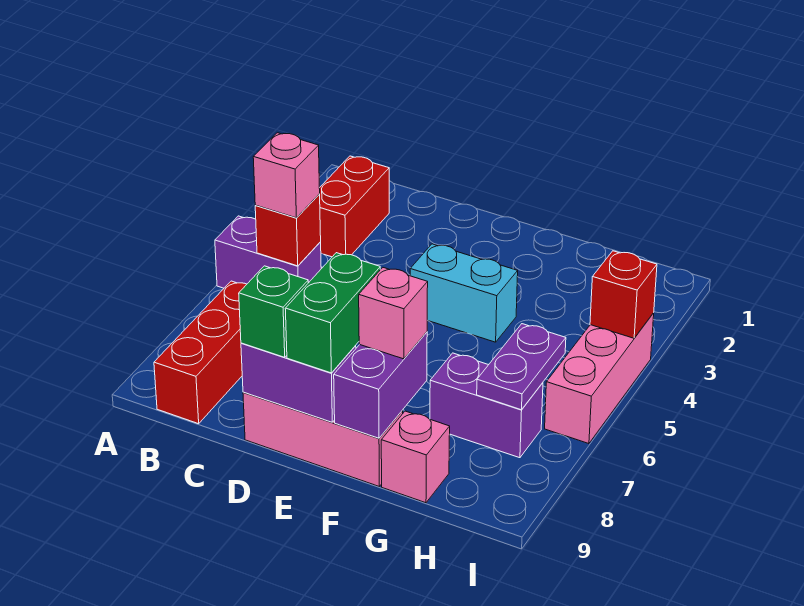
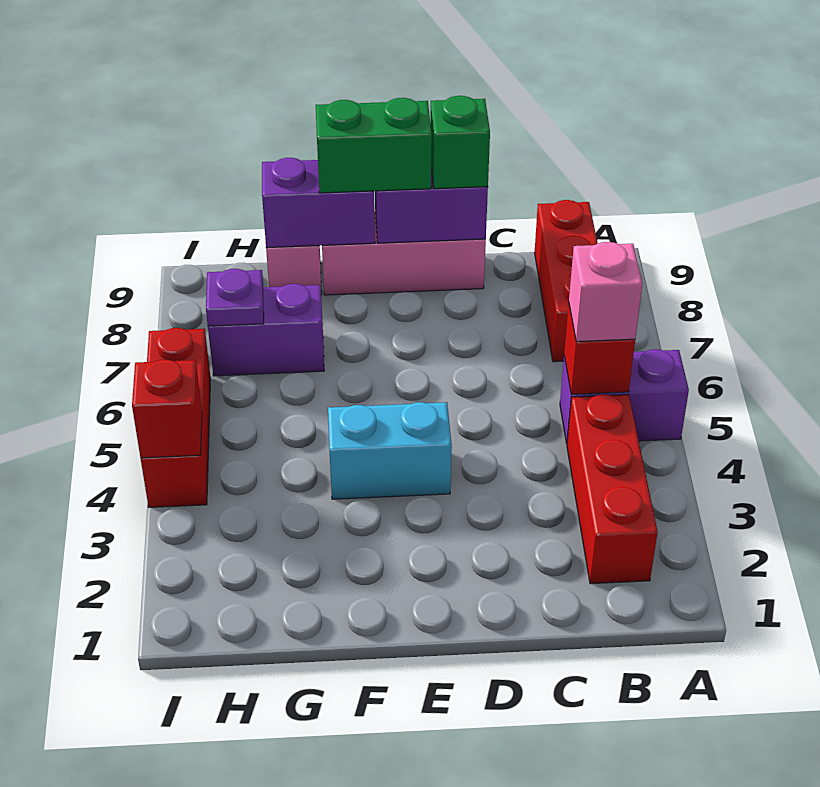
red 1x2 brick [319,156,389,257] -> red 1x3 brick [567,394,658,584]
green 1x2 brick [285,253,380,373] -> green 1x2 brick turned to [316,98,432,193]
purple 1x2 brick [334,332,427,438] -> purple 1x2 brick turned to [262,158,375,248]
pink 1x1 brick [359,268,428,359] -> none
purple 1x2 plate [477,324,566,410] -> purple 1x1 plate [206,269,264,326]
pink 1x3 brick [545,313,654,444] -> red 1x3 brick [141,328,211,507]

